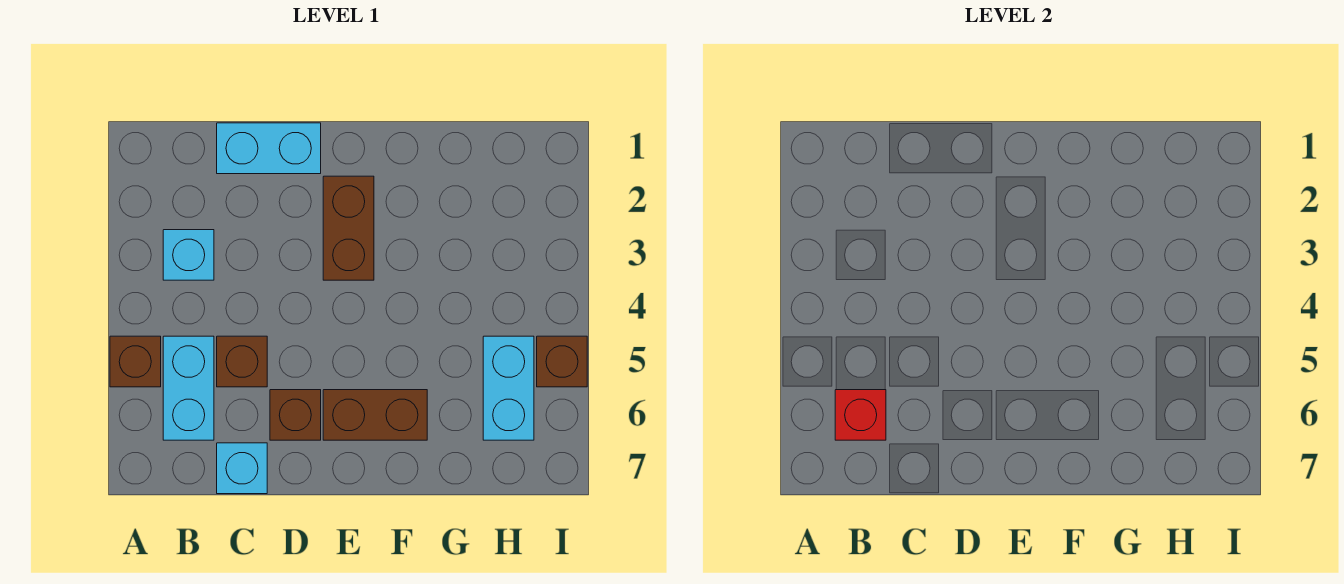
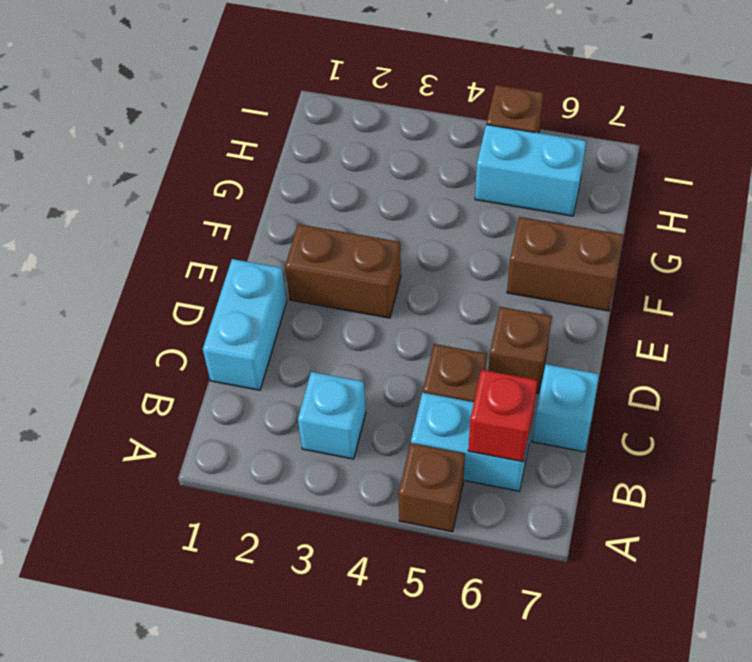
brown 1x2 brick [323,390,427,440] -> brown 1x2 brick turned to [507,217,624,311]

